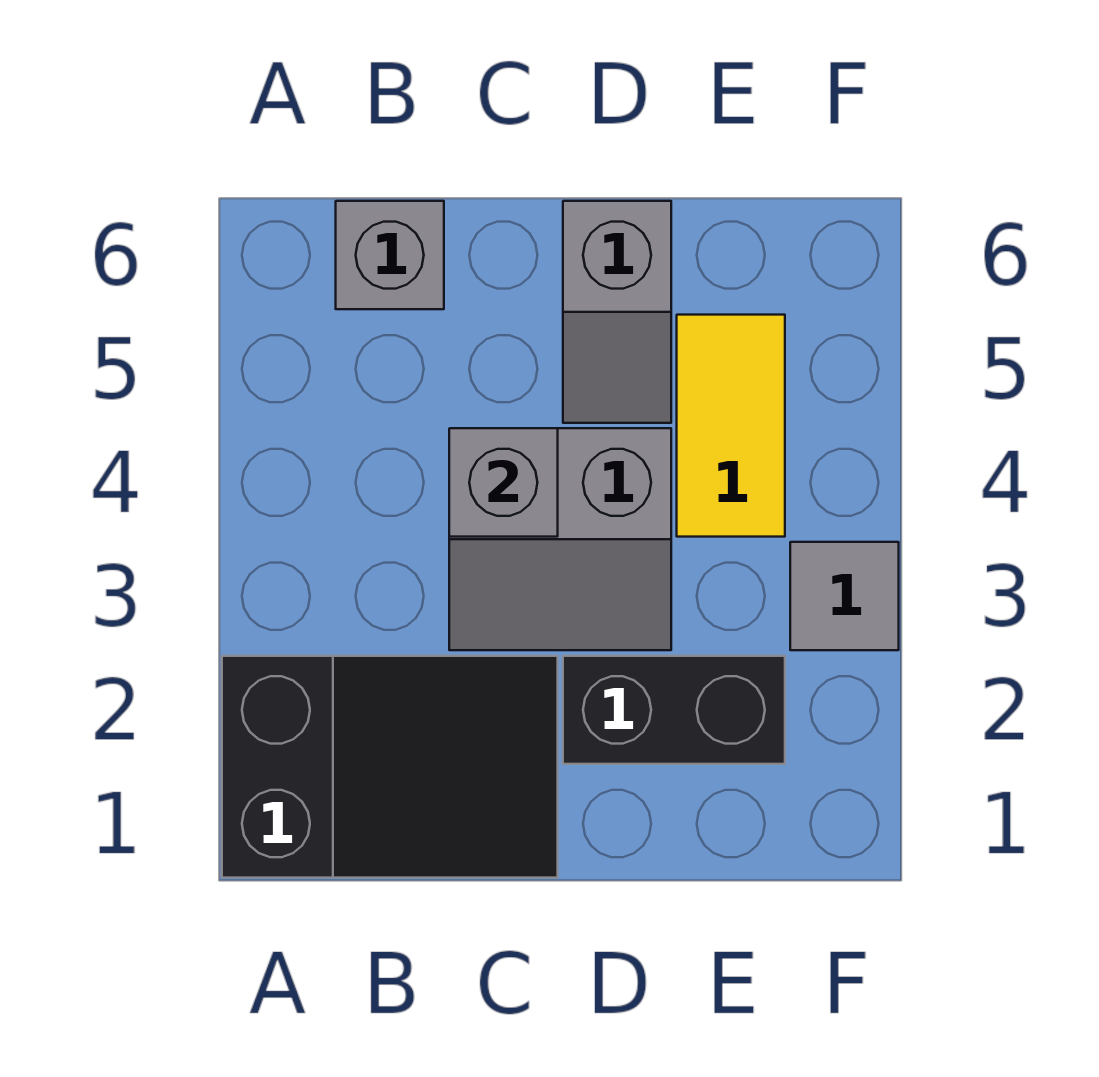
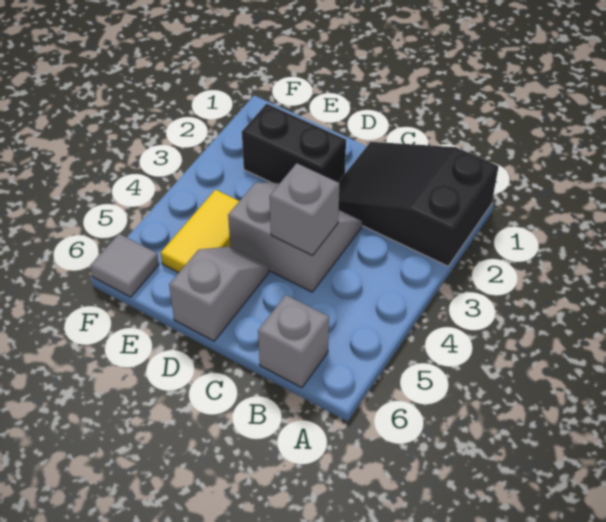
grey 1x1 tile [790,542,899,650] -> grey 1x1 tile moved to [90,234,159,297]

